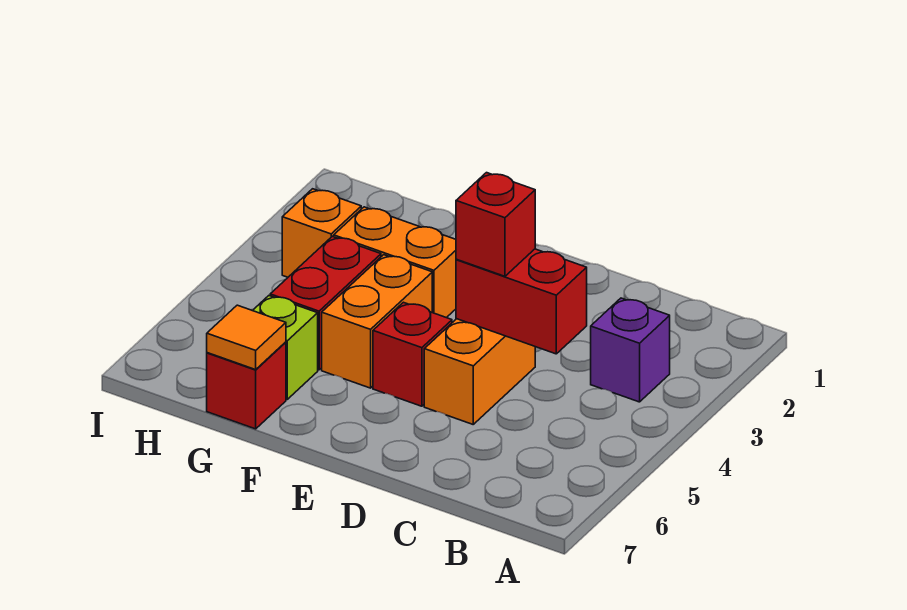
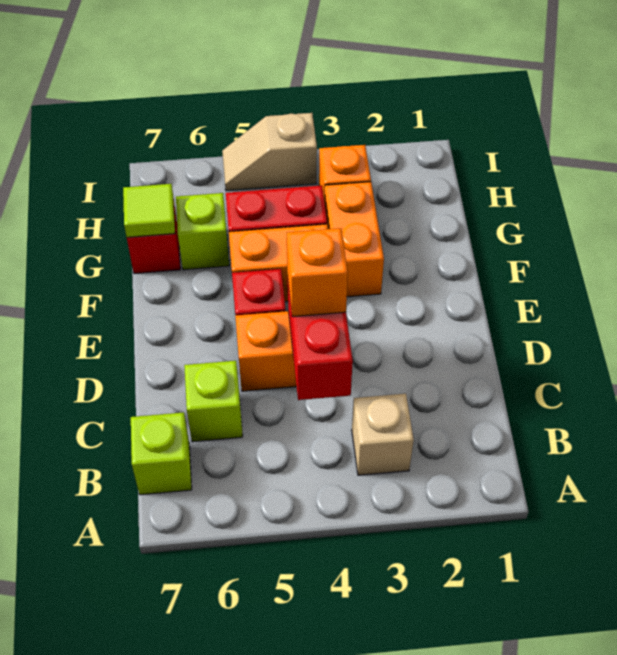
purple 1x1 brick [591,298,670,402] -> tan 1x1 brick [352,394,414,475]
none -> lime 1x1 brick [131,412,192,495]
none -> lime 1x1 brick [184,361,243,442]
red 1x1 brick [456,173,535,276] -> orange 1x1 brick [287,228,348,317]
orange 1x1 tile [207,305,286,370] -> lime 1x1 tile [123,184,175,237]
none -> tan 1x2 slope [222,113,317,191]

